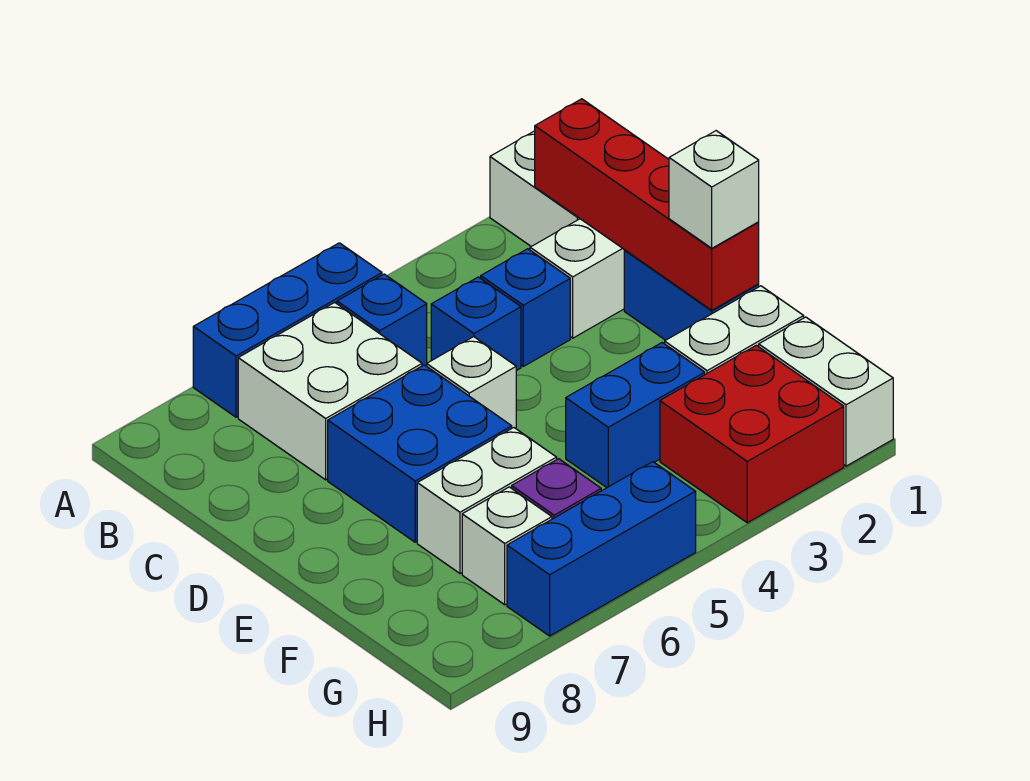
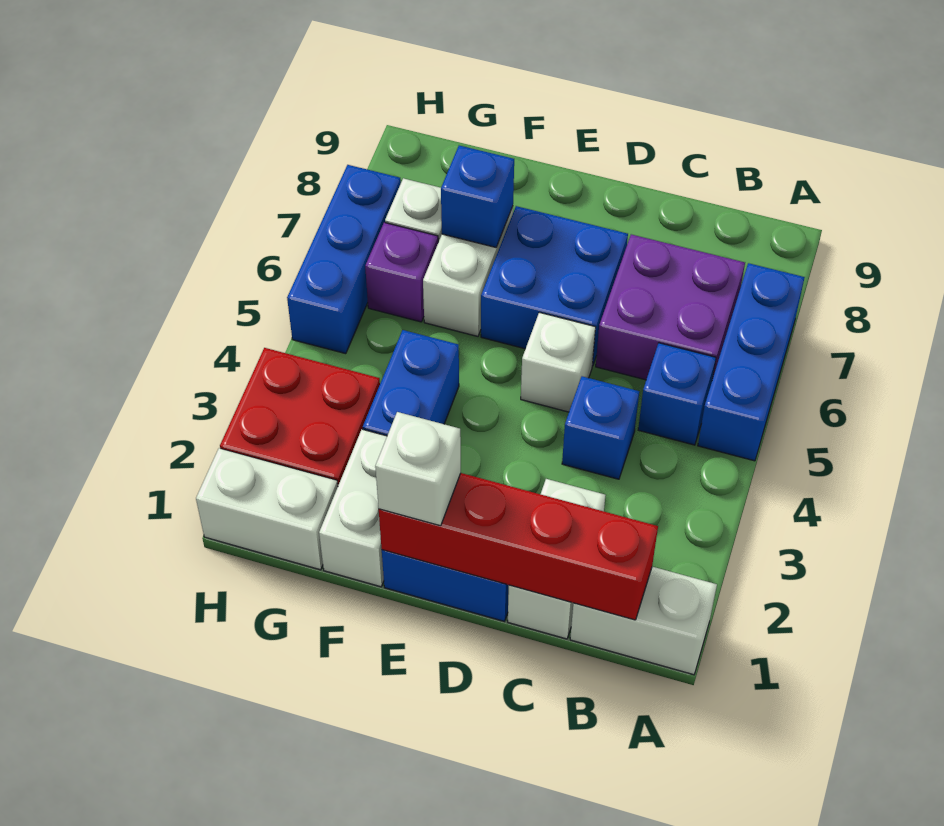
white 2x2 brick [238,302,422,480] -> purple 2x2 brick [596,234,745,380]
blue 1x1 brick [481,249,570,366] -> blue 1x1 brick moved to [441,146,514,247]

